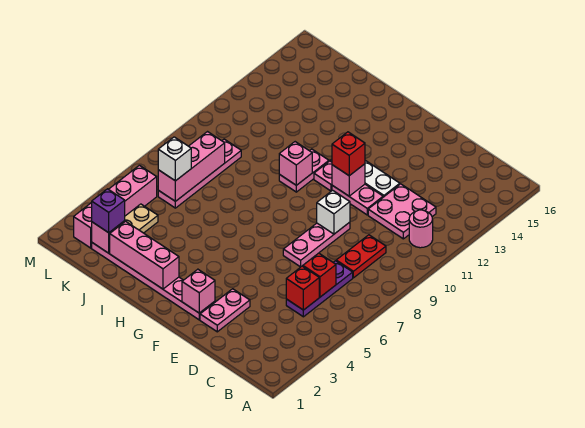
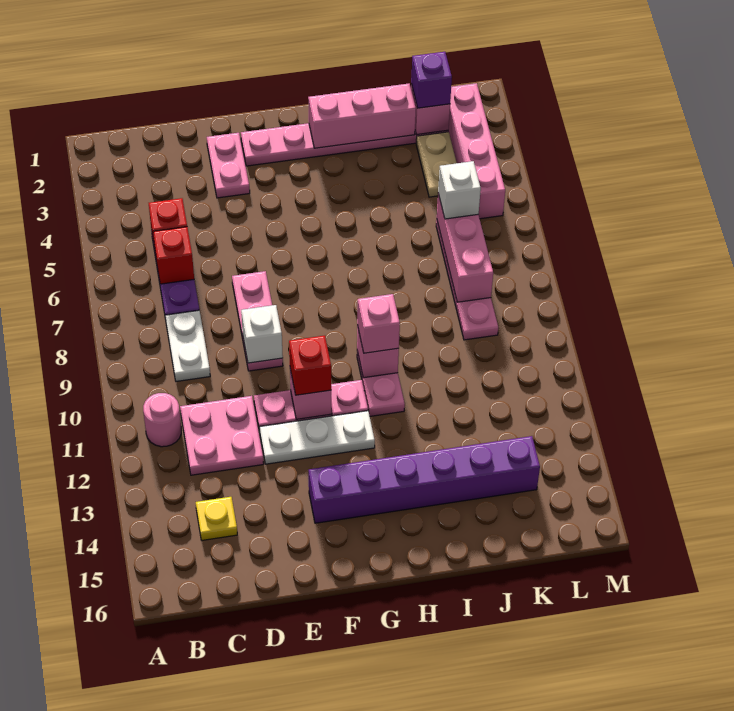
red 1x2 plate [336,235,386,278] -> white 1x2 plate [165,310,210,381]
none -> yellow 1x1 plate [196,497,237,540]
pink 1x1 brick [182,269,215,313] -> pink 1x1 brick moved to [357,294,400,353]
none -> purple 1x6 brick [309,436,540,523]

